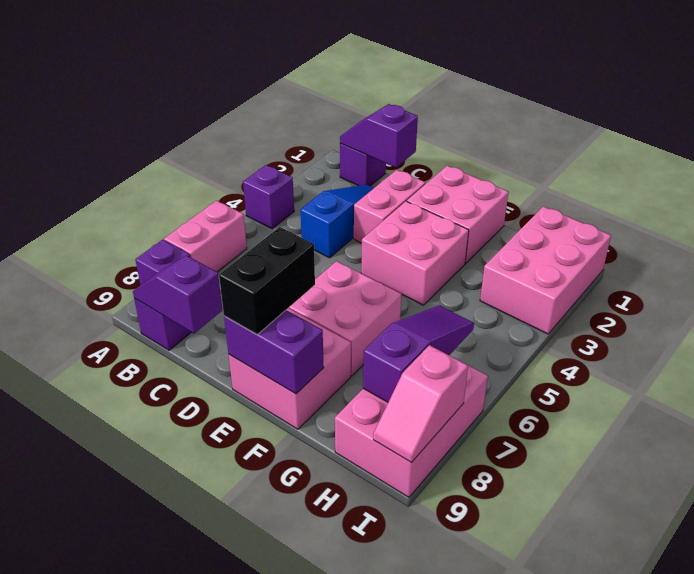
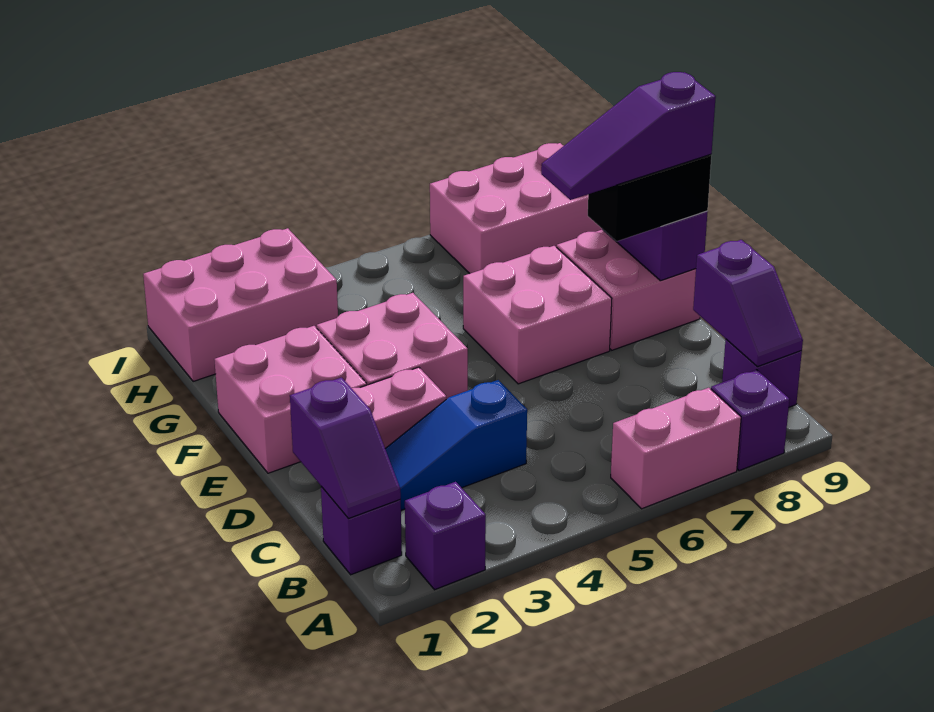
purple 1x1 brick [243,165,294,229] -> purple 1x1 brick moved to [405,482,486,590]
purple 1x3 slope [363,306,474,402] -> purple 1x3 slope moved to [541,72,716,200]
pink 1x2 slope [373,345,468,463] -> none

